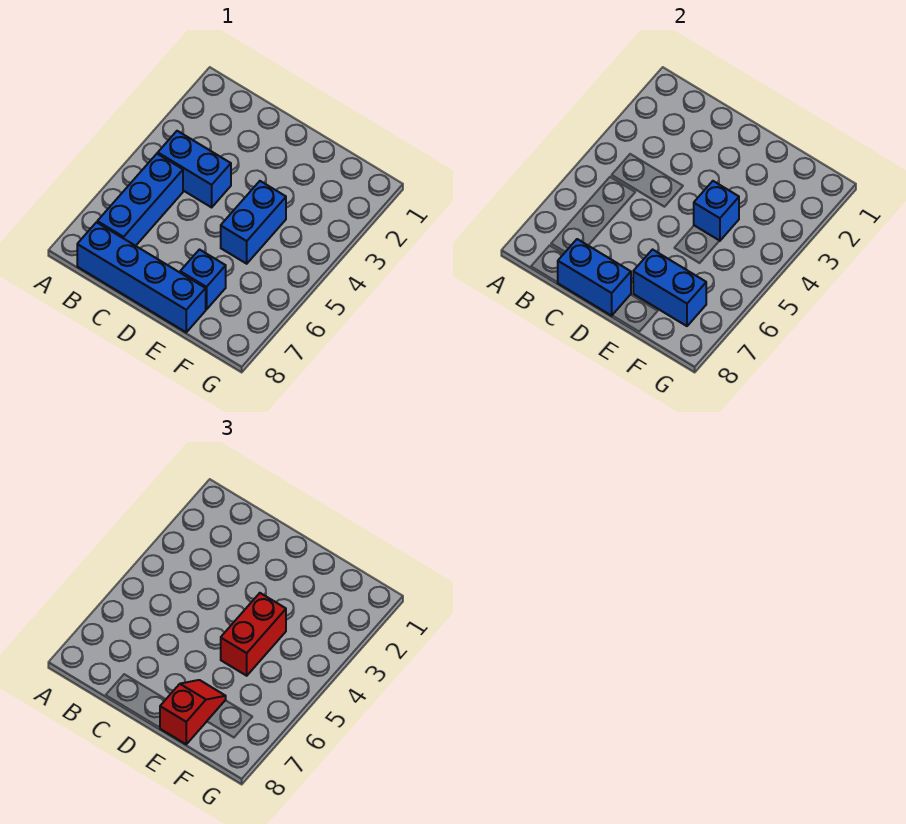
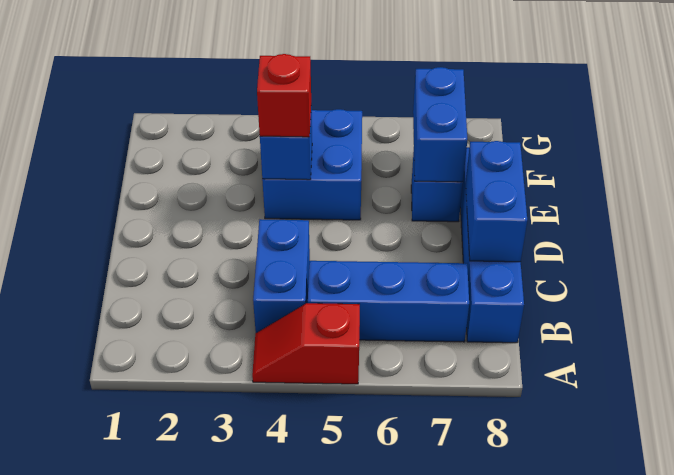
blue 1x2 brick [221,181,286,264] -> blue 2x2 brick [262,109,362,220]
red 1x2 brick [221,593,286,676] -> red 1x1 brick [257,54,311,137]
red 1x2 slope [160,680,226,744] -> red 1x2 slope moved to [252,303,360,384]

